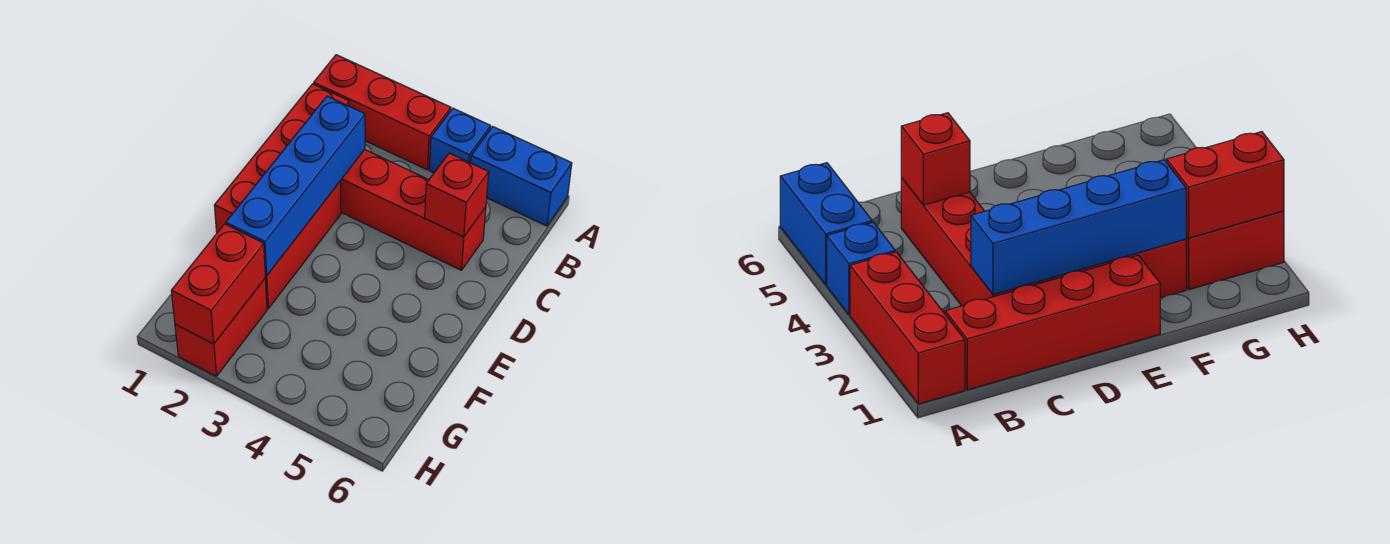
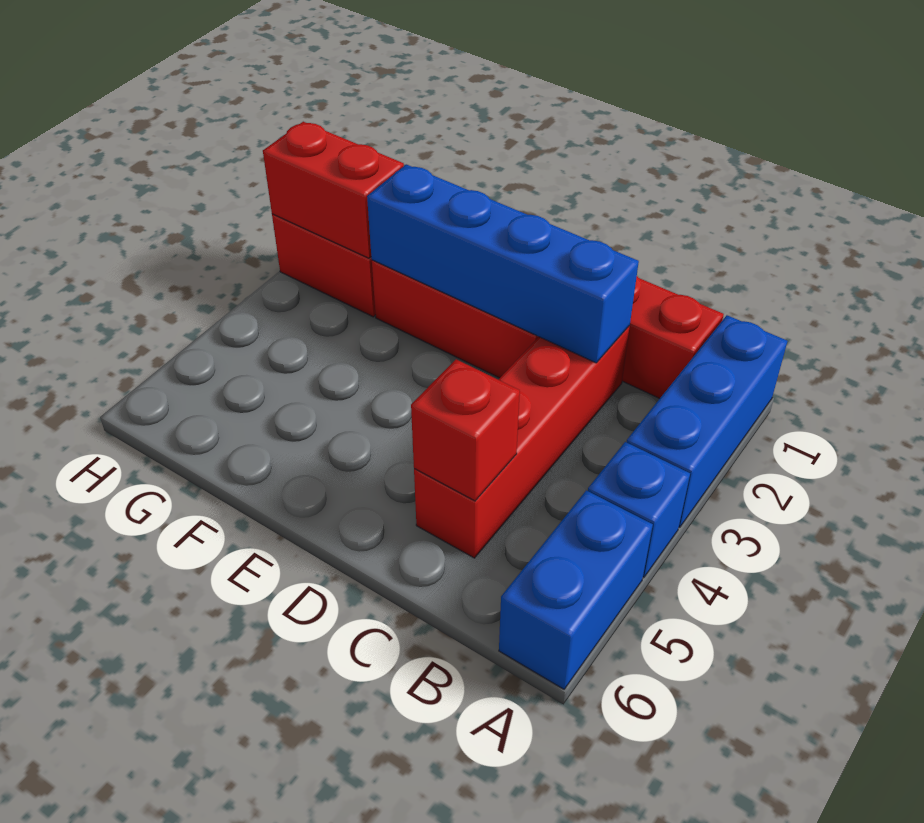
red 1x3 brick [314,55,451,170] -> blue 1x3 brick [627,315,788,528]

